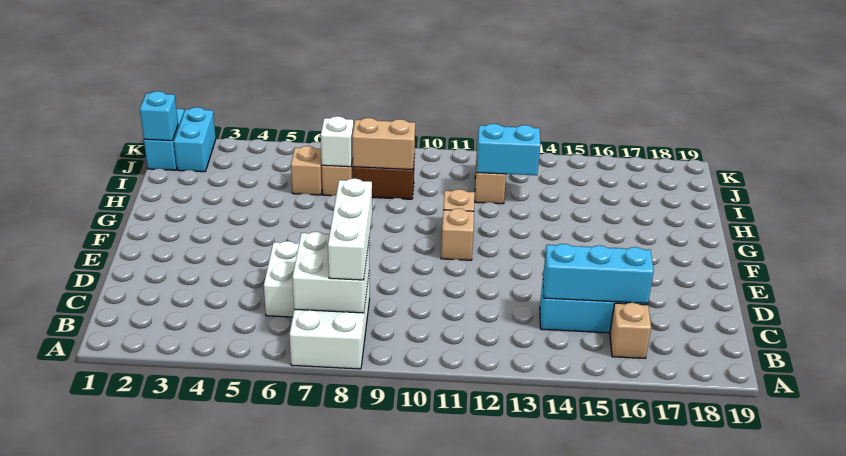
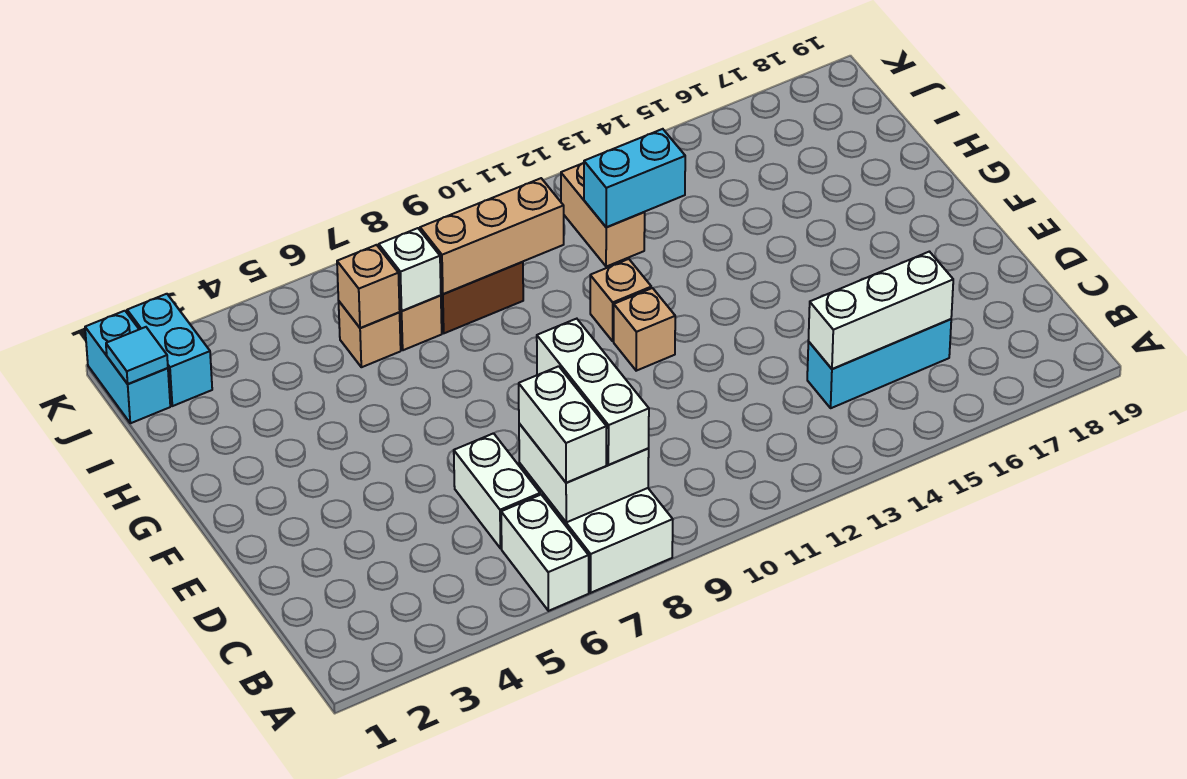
none -> white 1x2 brick [501,495,589,611]
none -> white 1x2 brick [519,366,607,483]
tan 1x1 brick [610,302,651,358] -> tan 1x1 brick moved to [337,245,400,328]
cyan 1x3 brick [543,244,654,303] -> white 1x3 brick [808,252,953,369]
tan 1x2 brick [352,118,415,170] -> tan 1x3 brick [420,178,564,294]
cyan 1x1 brick [140,91,178,141] -> cyan 1x1 tile [106,327,168,384]

